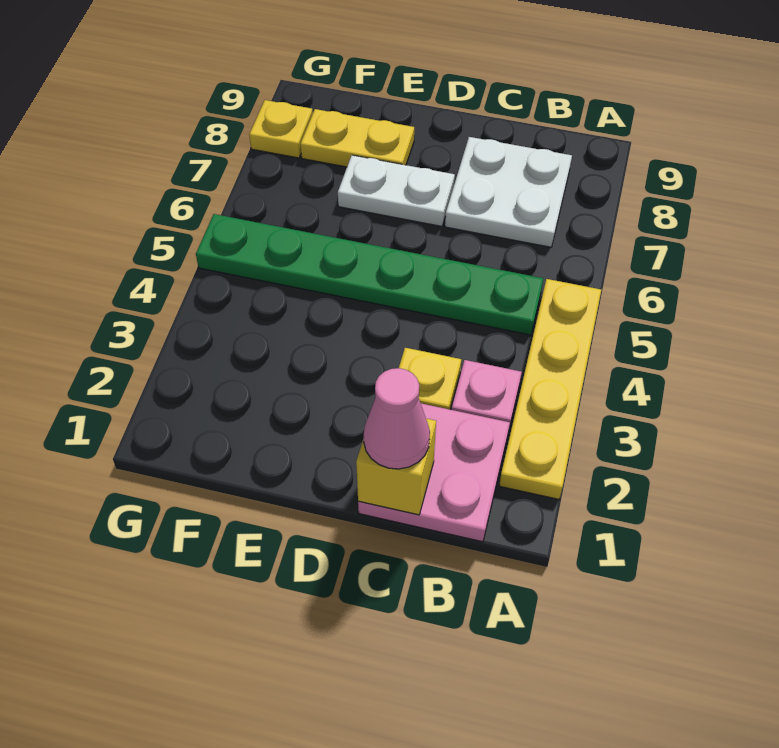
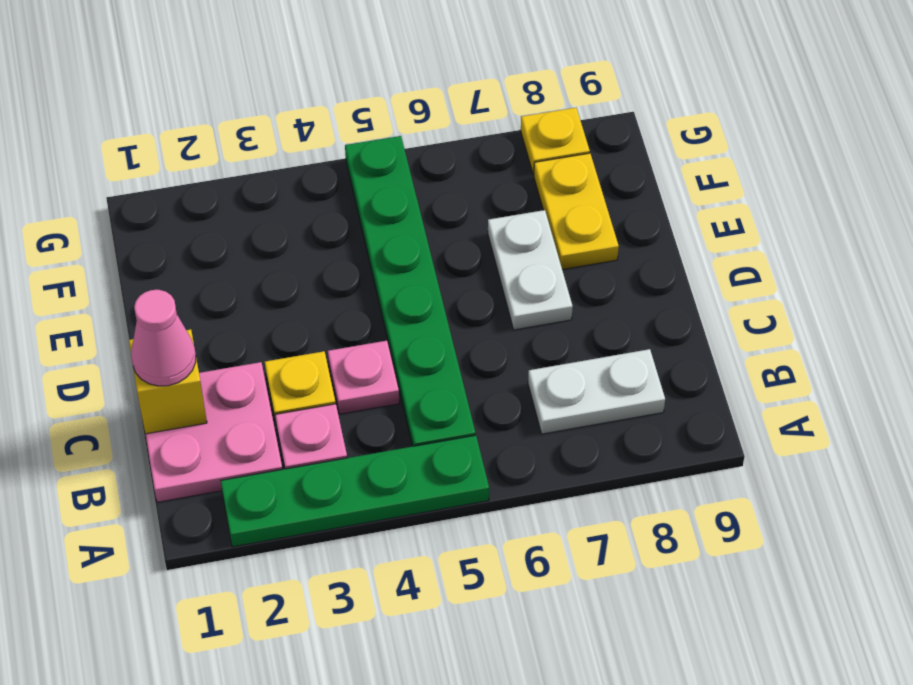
yellow 1x4 plate [499,279,601,499] -> green 1x4 plate [221,435,489,547]
white 2x2 plate [445,137,572,247] -> white 1x2 plate [528,349,665,434]
none -> pink 1x1 plate [328,341,399,414]

